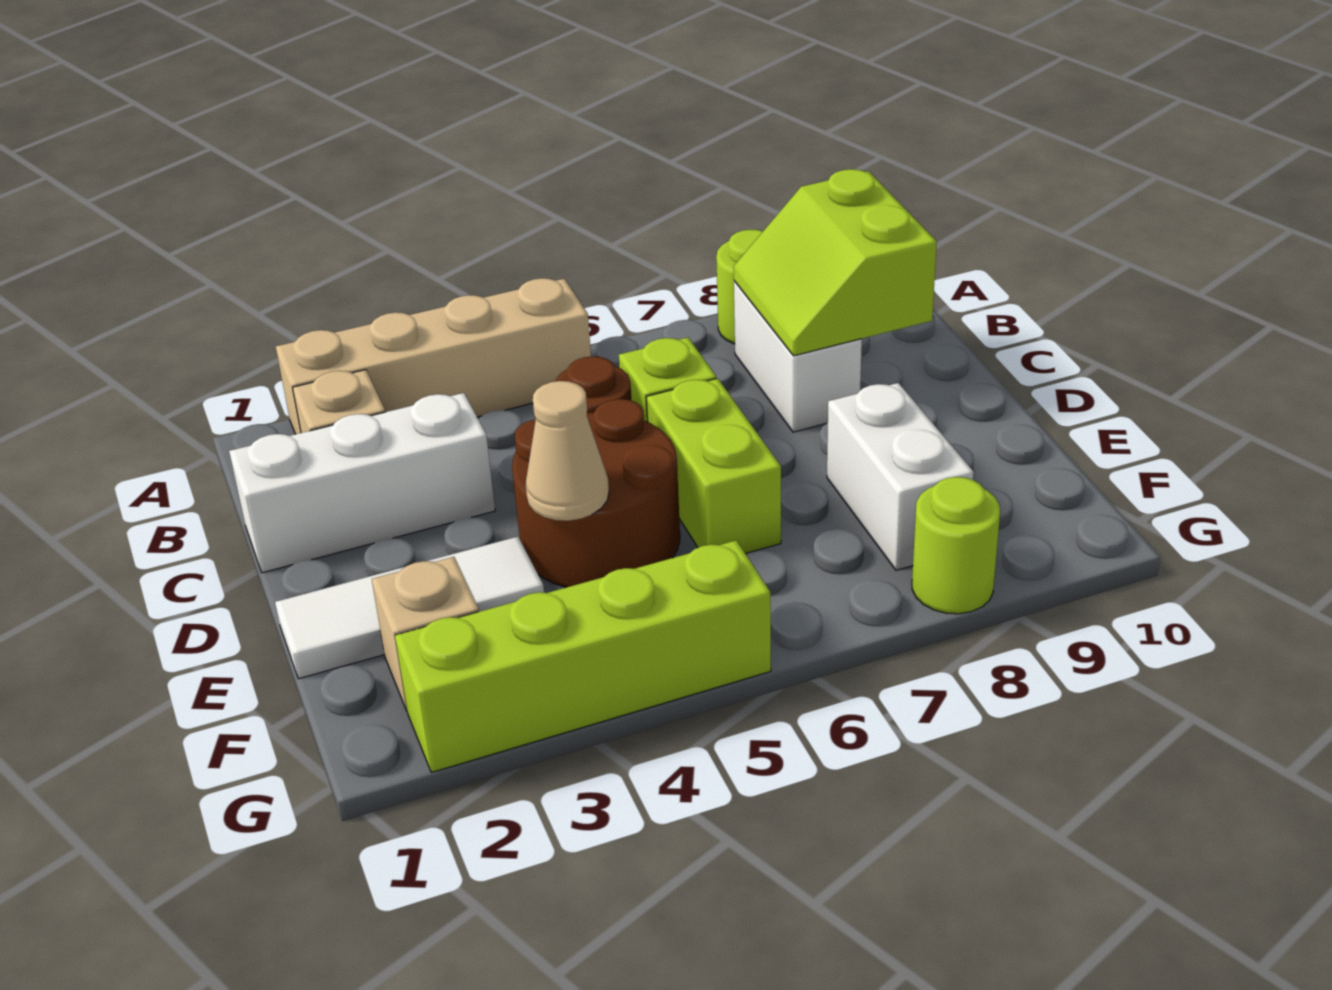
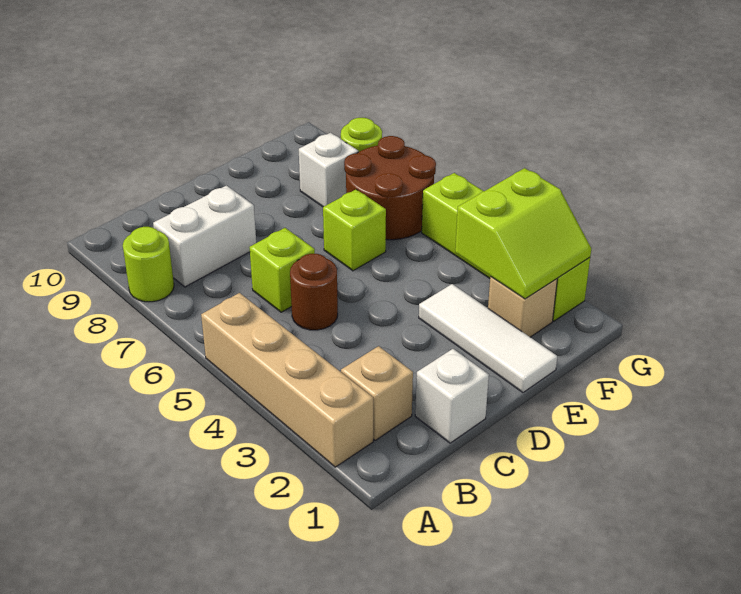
lime 2x2 slope [734,169,937,356] -> lime 2x2 slope moved to [455,168,591,299]
white 1x3 brick [229,393,495,573] -> white 1x1 brick [415,349,489,443]
brown 2x2 round brick [512,399,680,587] -> brown 2x2 round brick moved to [344,136,436,240]
lime 1x2 brick [646,378,781,554] -> lime 1x1 brick [323,189,386,271]
tan 1x1 cone [526,381,609,521] -> none
white 1x2 brick [827,383,973,570] -> white 1x1 brick [299,133,358,207]

